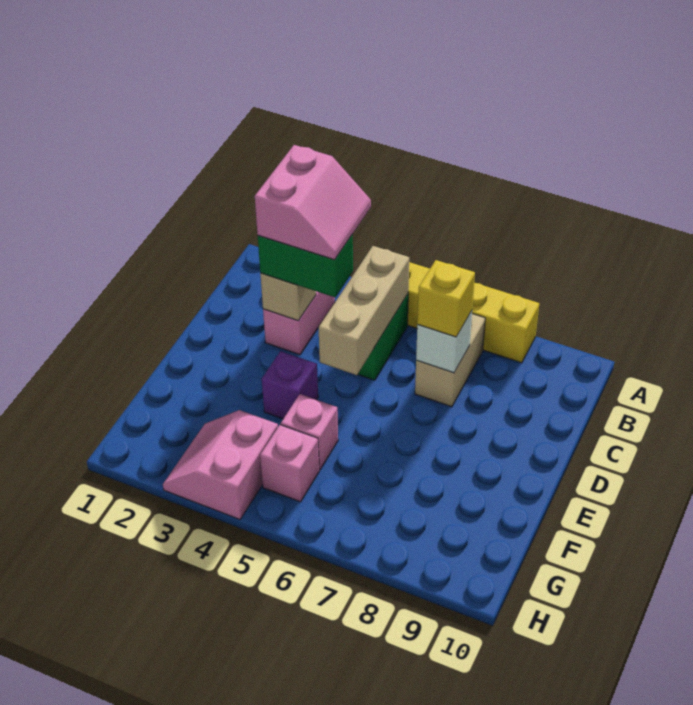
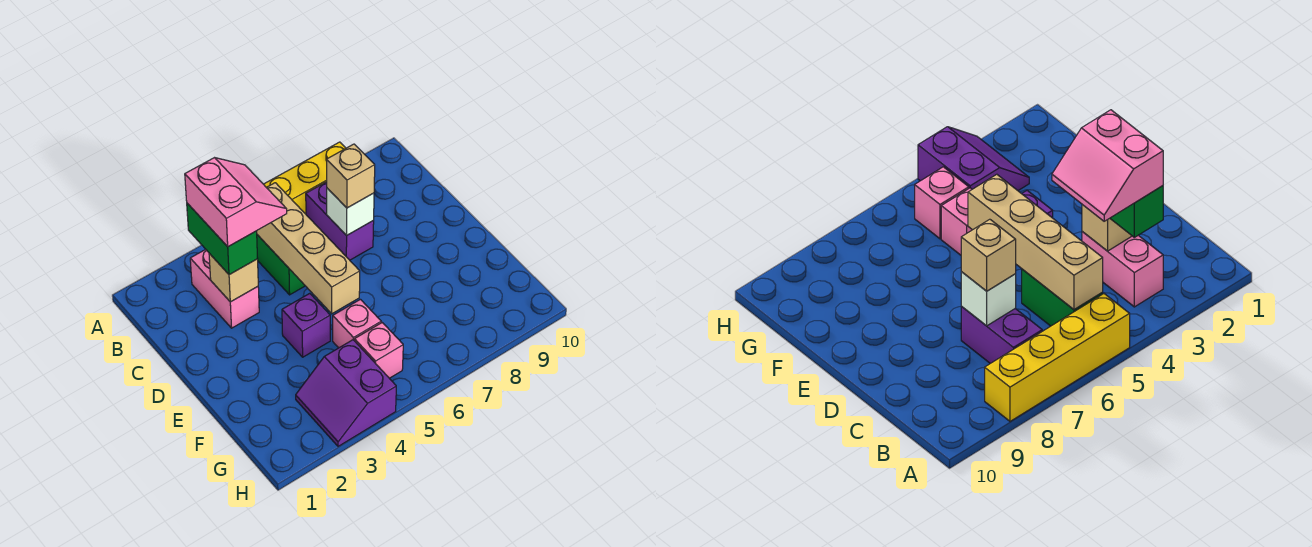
tan 1x3 brick [319,246,409,375] -> tan 1x4 brick [257,183,360,314]
tan 1x2 brick [415,314,485,407] -> purple 1x2 brick [306,182,374,260]
green 1x2 brick [258,234,353,297] -> green 1x2 brick turned to [187,203,258,275]
yellow 1x1 brick [417,260,475,337] -> tan 1x1 brick [327,144,375,208]
pink 2x2 slope [163,410,278,519] -> purple 2x2 slope [296,340,396,446]

